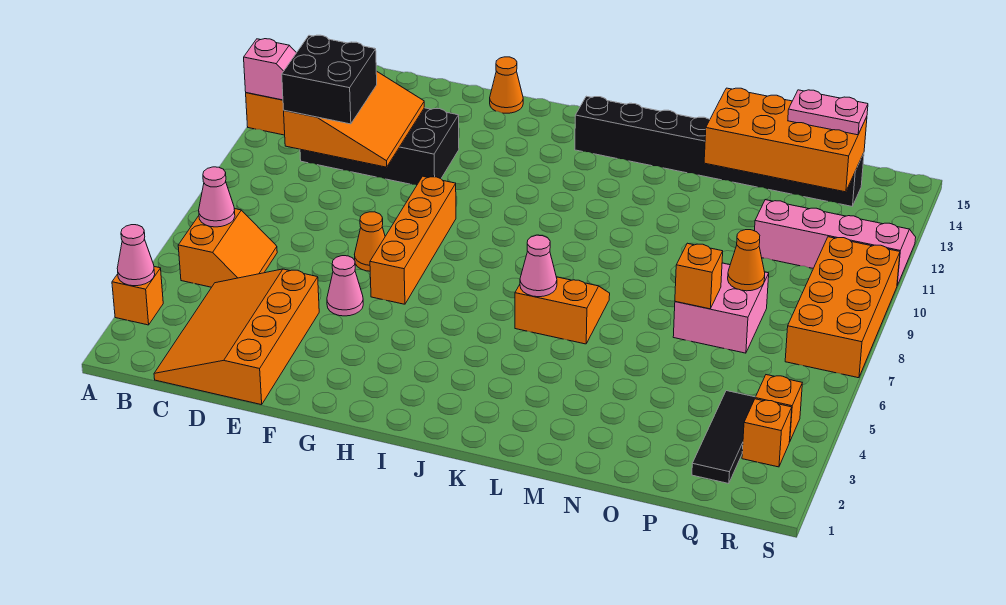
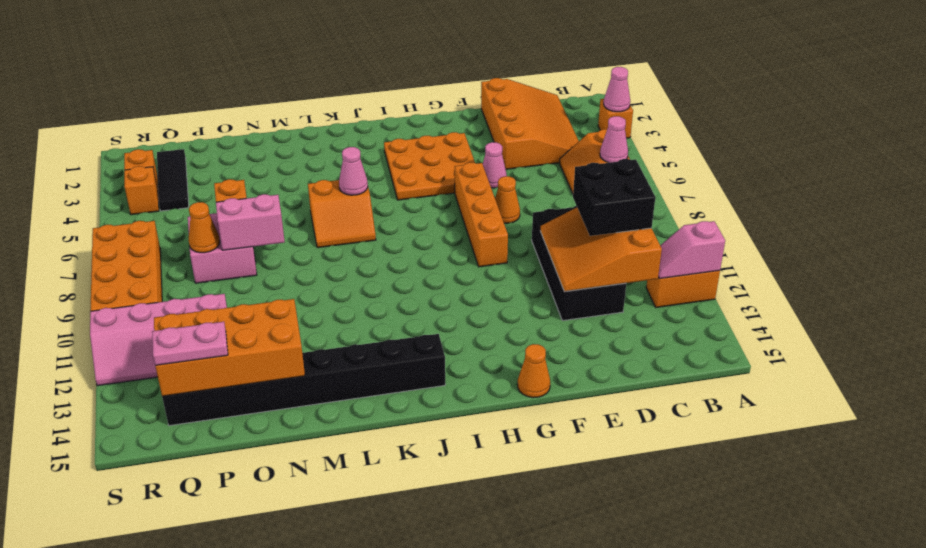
black 2x4 brick [300,108,459,185] -> black 2x4 brick turned to [532,206,626,321]
none -> orange 3x3 plate [384,132,475,200]
none -> pink 1x2 brick [216,194,285,250]

